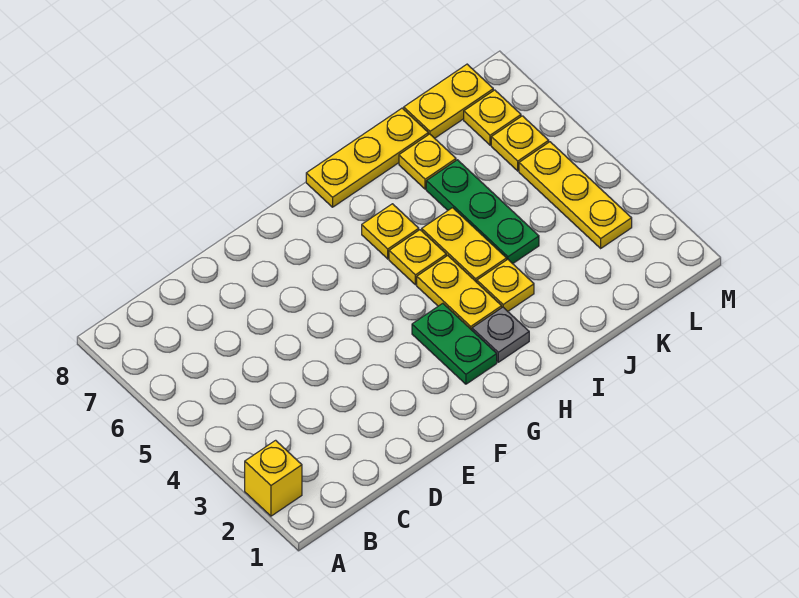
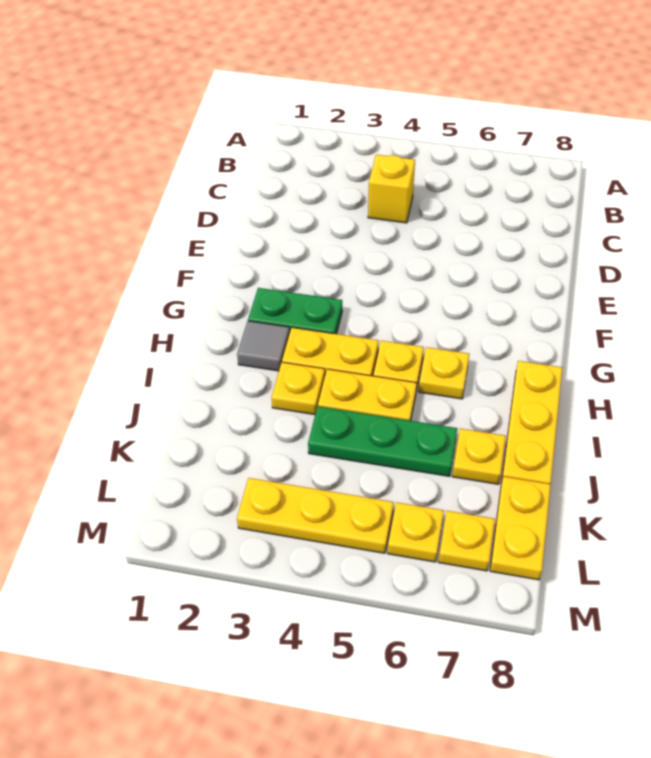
yellow 1x1 brick [245,440,302,516] -> yellow 1x1 brick moved to [368,155,415,223]
grey 1x1 plate [472,307,529,362] -> grey 1x1 tile [237,321,290,371]

